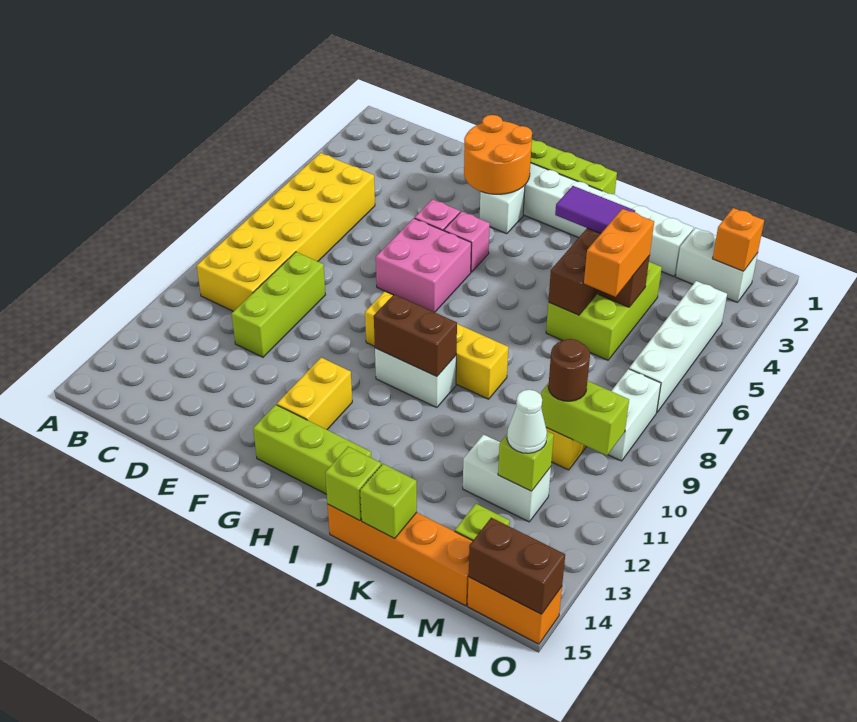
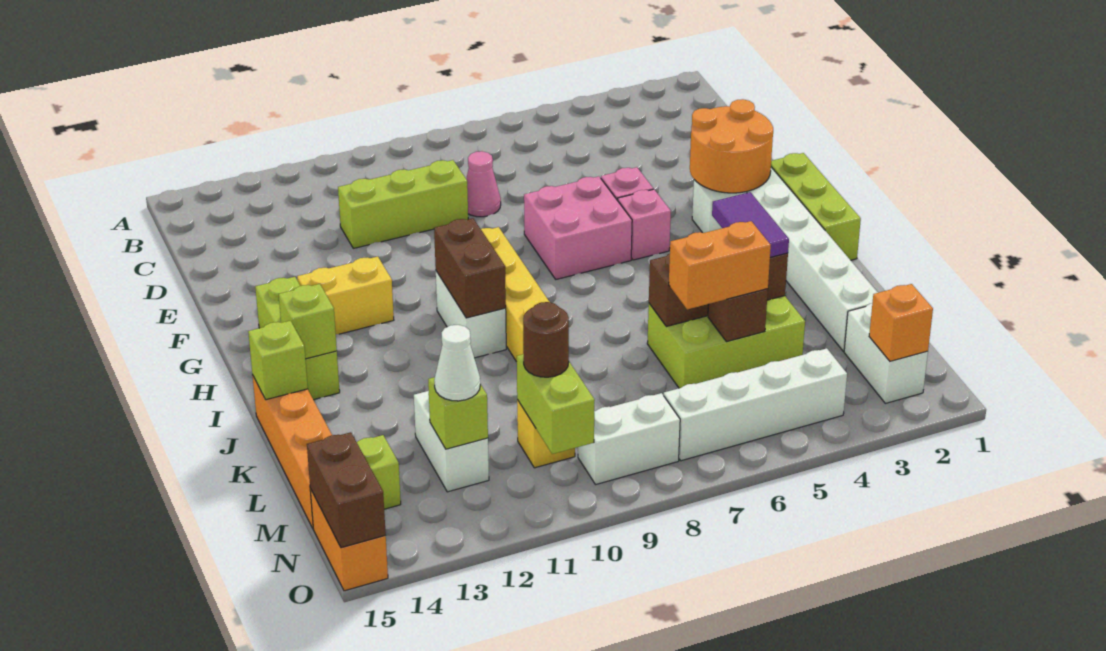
yellow 2x6 brick [197,153,375,311] -> none
none -> pink 1x1 cone [466,151,501,217]
lime 1x1 brick [360,464,417,539] -> lime 1x1 brick moved to [279,284,337,359]

